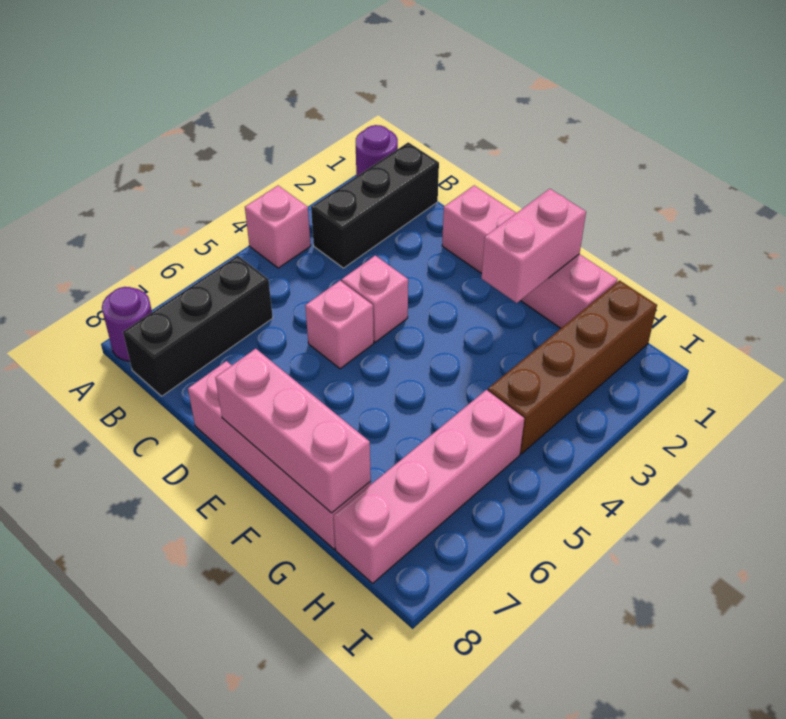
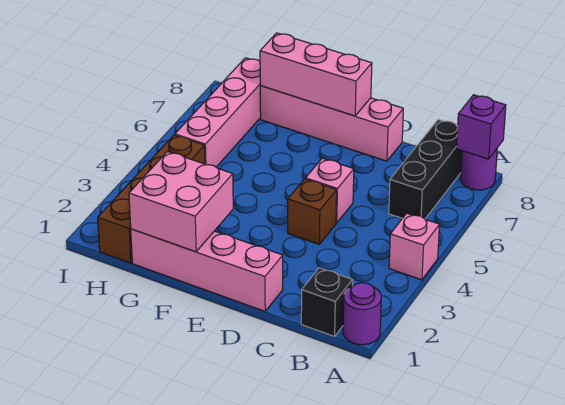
none -> purple 1x1 brick [456,95,506,159]
black 1x3 brick [311,142,439,268] -> black 1x1 brick [301,268,353,336]
pink 1x1 brick [342,256,408,342] -> brown 1x1 brick [288,179,337,244]
pink 1x2 brick [481,189,586,303] -> pink 2x2 brick [129,151,233,252]

